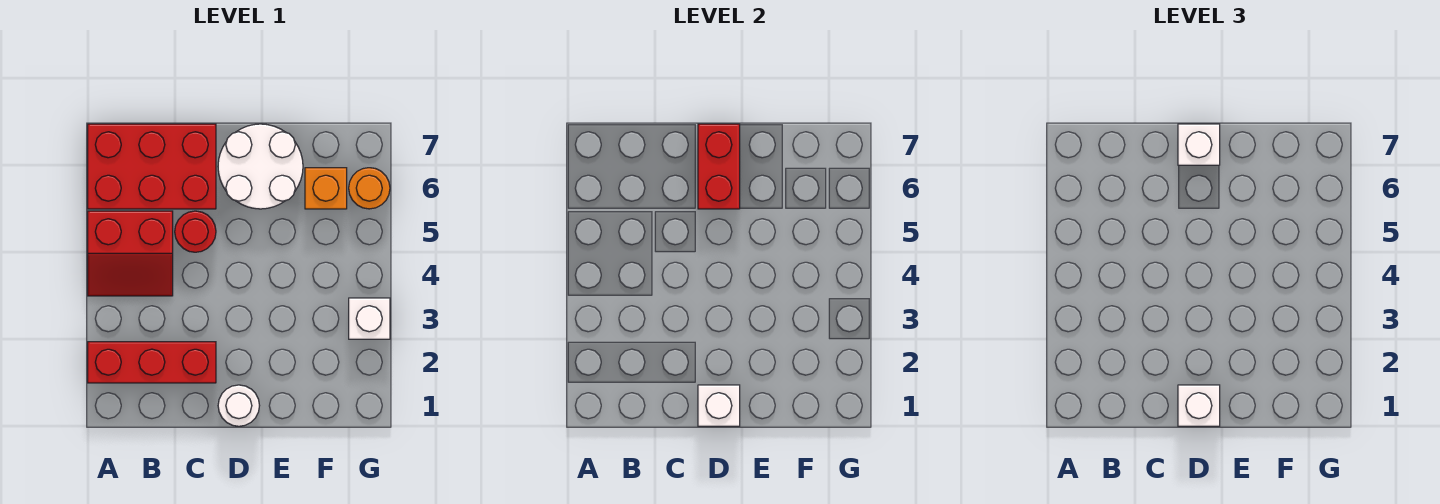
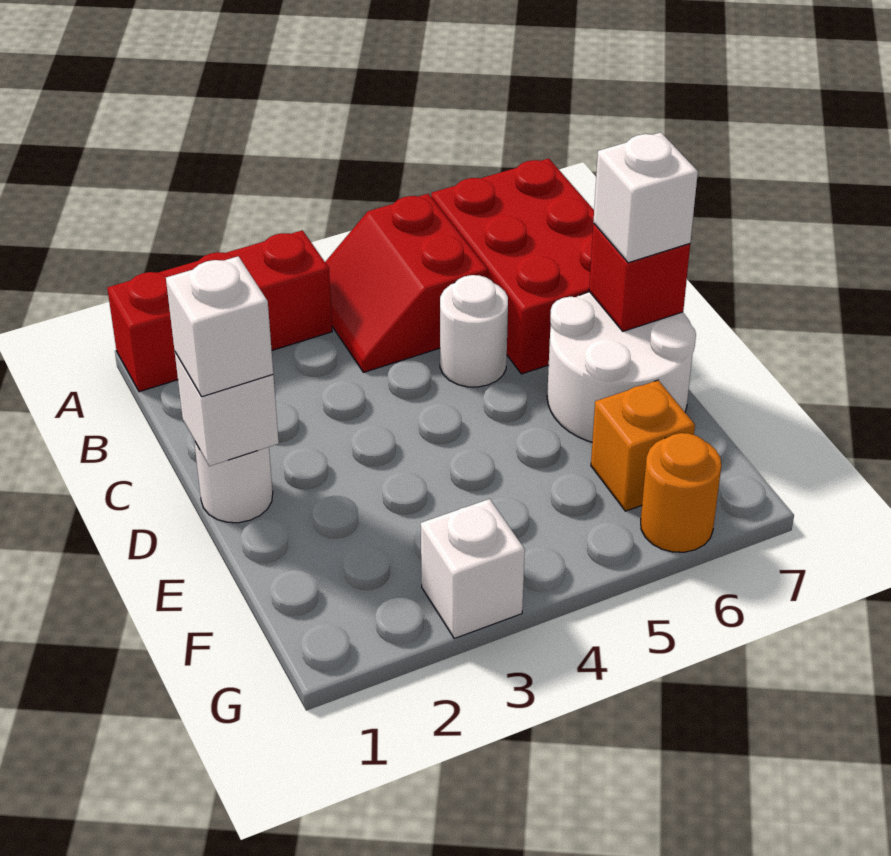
red 1x3 brick [88,342,216,383] -> red 1x3 brick turned to [107,230,332,392]
red 1x1 round brick [175,211,216,252] -> white 1x1 round brick [440,275,508,387]
red 1x2 brick [698,124,740,209] -> red 1x1 brick [589,224,690,331]

